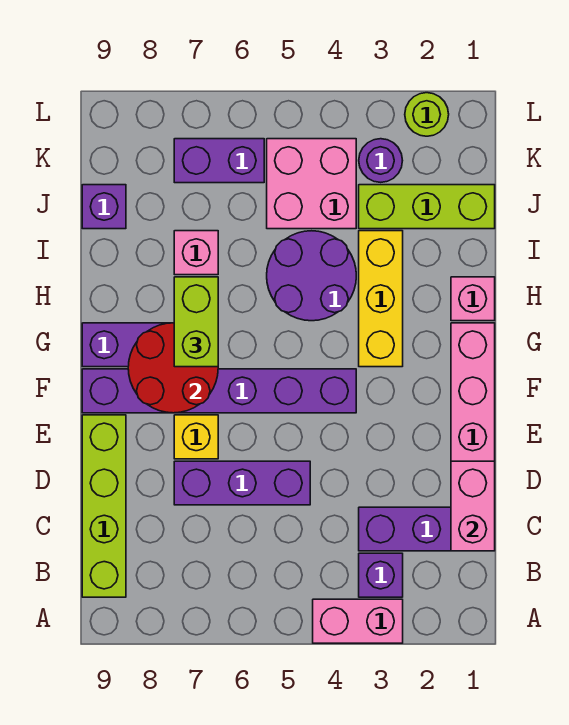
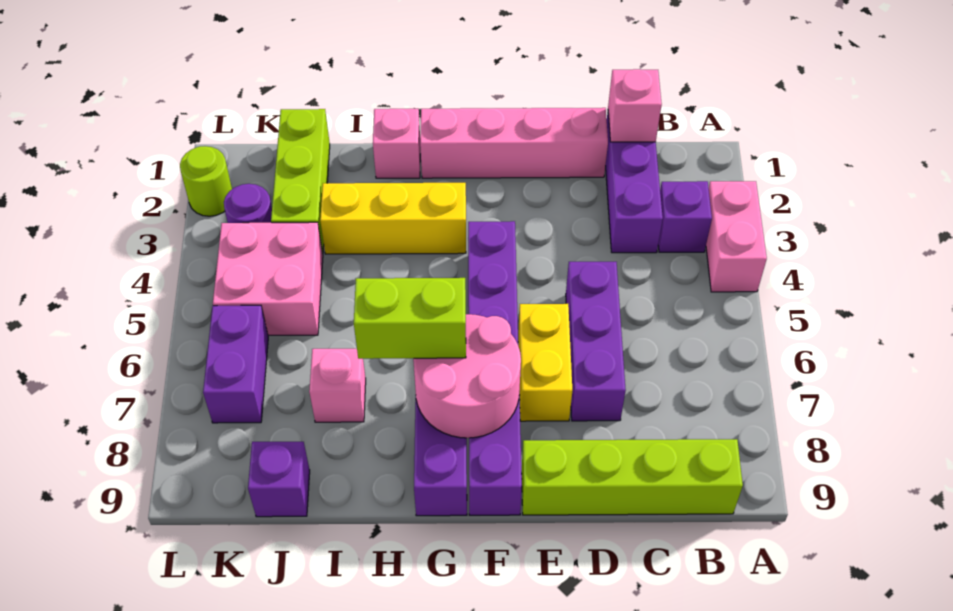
pink 1x2 brick [451,461,495,551] -> pink 1x1 brick [608,69,662,142]
yellow 1x1 brick [174,415,218,459] -> yellow 1x2 brick [518,304,572,421]
red 2x2 round brick [128,323,218,413] -> pink 2x2 round brick [413,314,521,438]
purple 2x2 round brick [267,231,356,321] -> none

